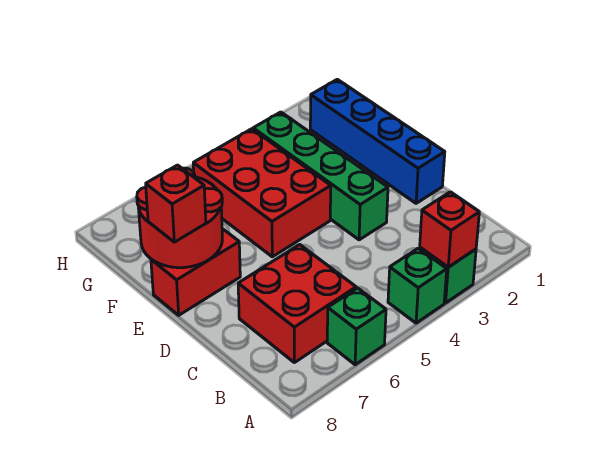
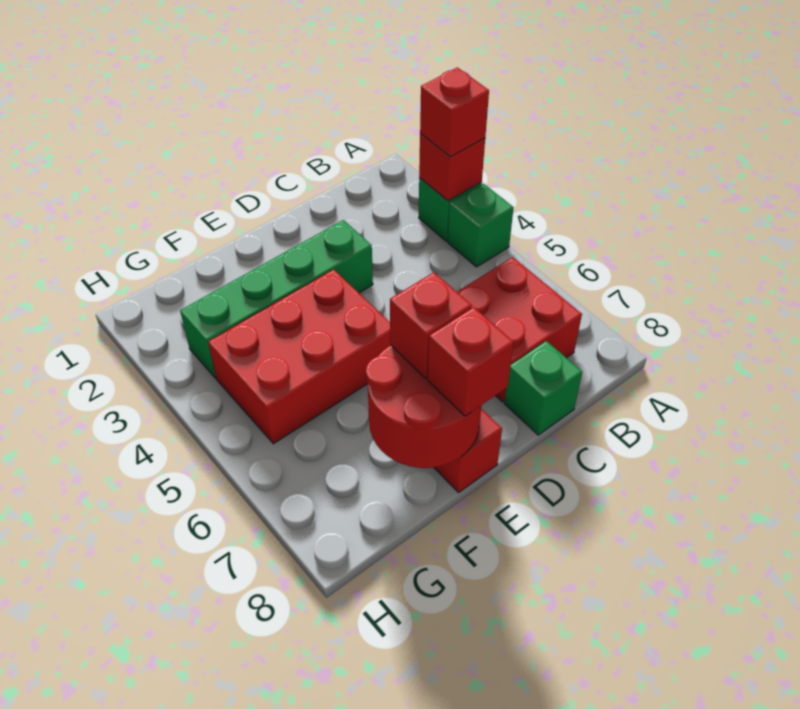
none -> red 1x1 brick [420,67,489,157]
green 1x1 brick [327,288,386,365] -> green 1x1 brick moved to [504,341,582,435]
blue 1x4 brick [310,79,445,203] -> none
none -> red 1x1 brick [390,272,472,378]

